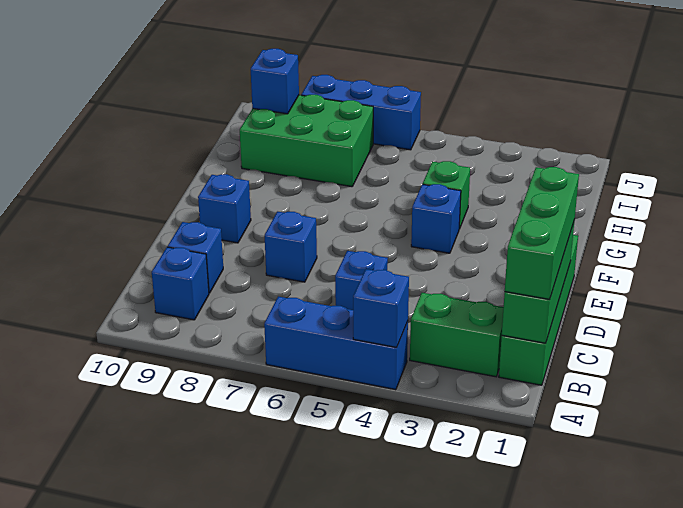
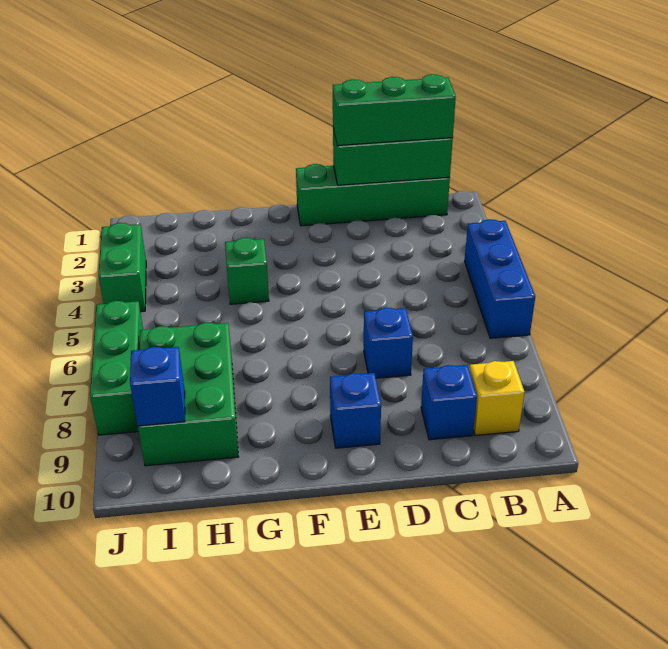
blue 1x1 brick [353,269,409,347] -> none
green 1x2 brick [410,293,504,377] -> green 1x2 brick moved to [98,223,146,312]
blue 1x1 brick [152,247,209,320] -> yellow 1x1 brick [469,361,525,435]
blue 1x1 brick [335,251,388,310] -> none
blue 1x1 brick [411,184,461,253] -> none
blue 1x3 brick [301,75,421,150] -> green 1x3 brick [90,301,143,435]

